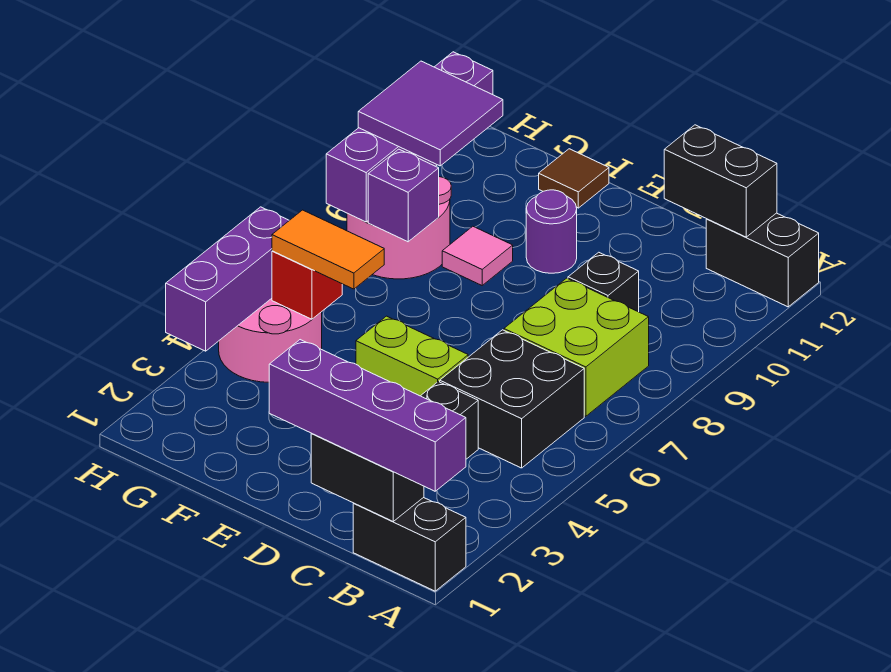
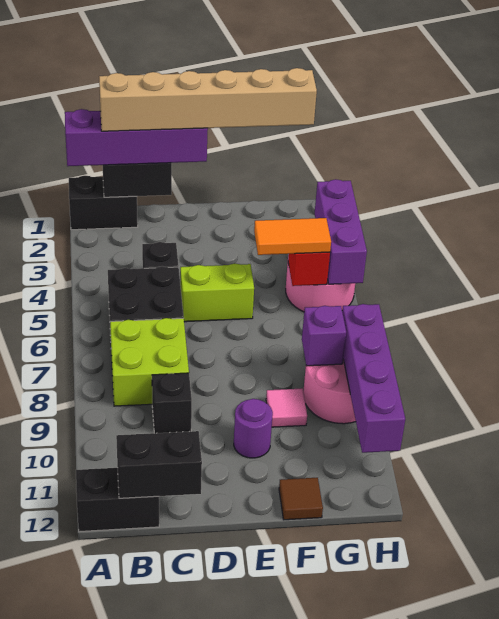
none -> tan 1x6 brick [99,68,317,131]
purple 2x2 tile [358,61,503,166] -> none

